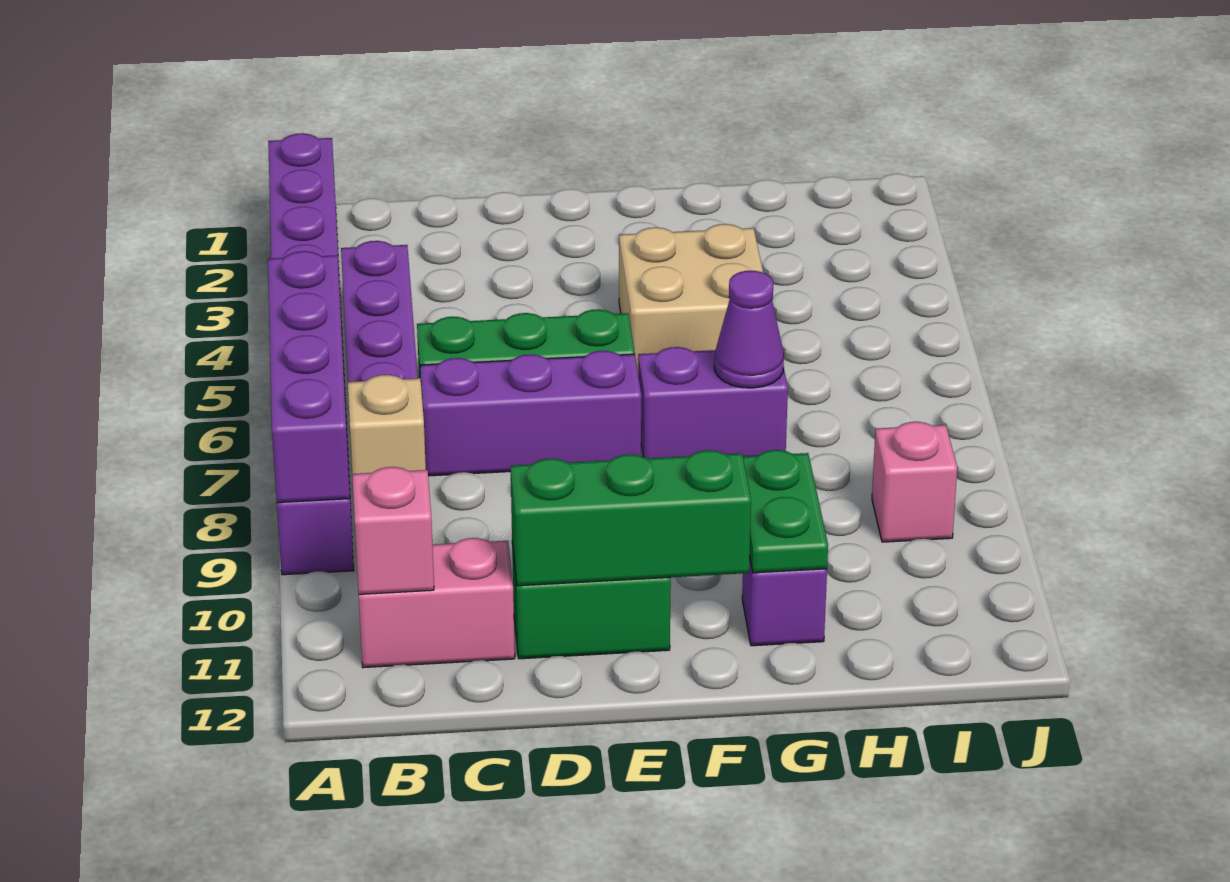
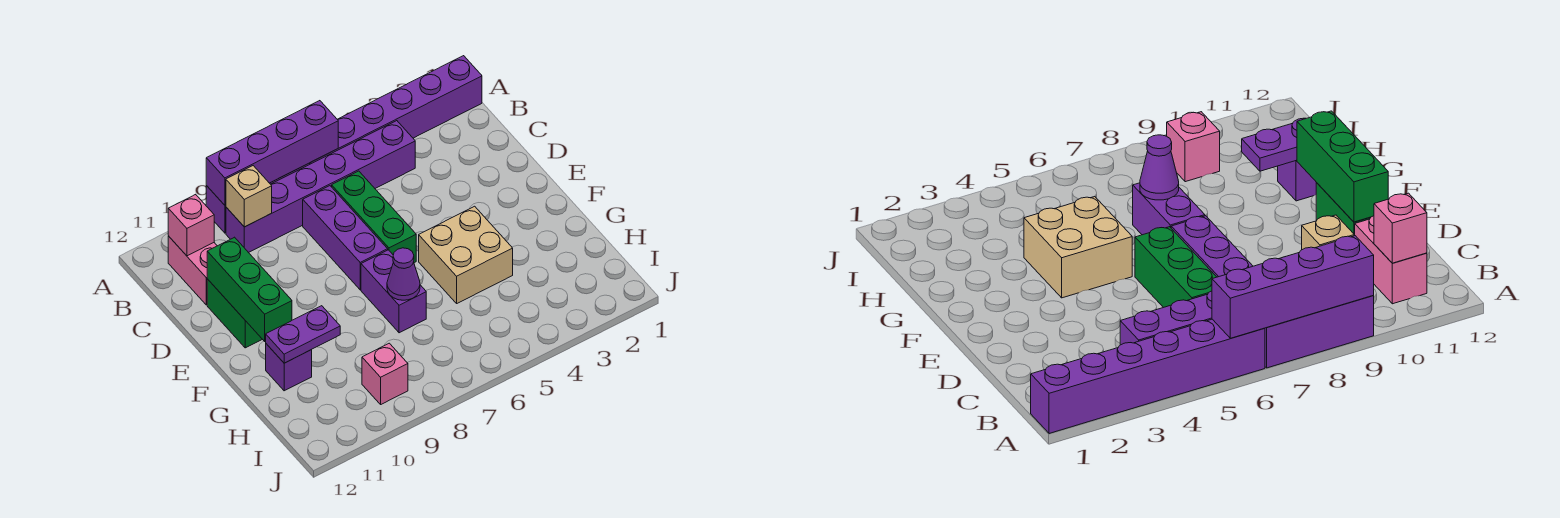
green 1x2 plate [743,450,828,573] -> purple 1x2 plate [266,306,340,363]

